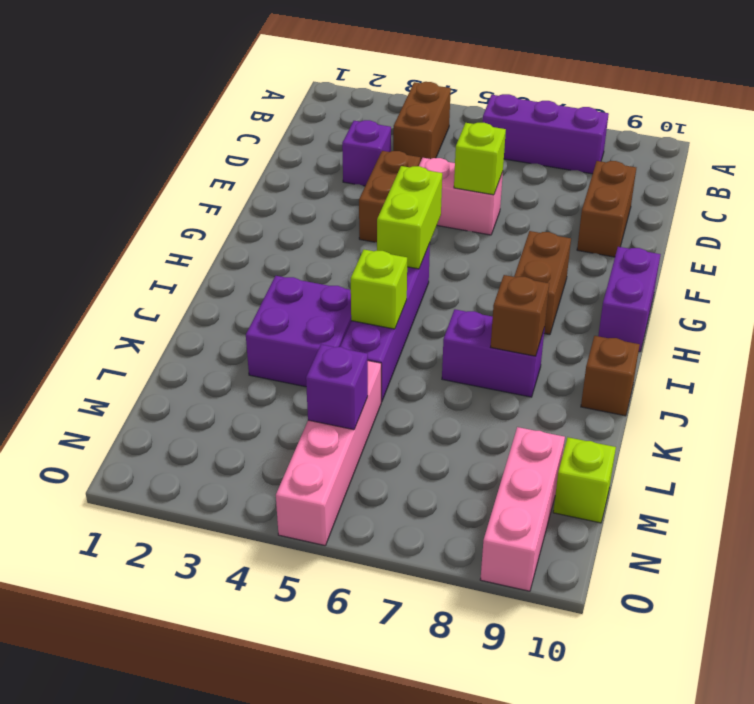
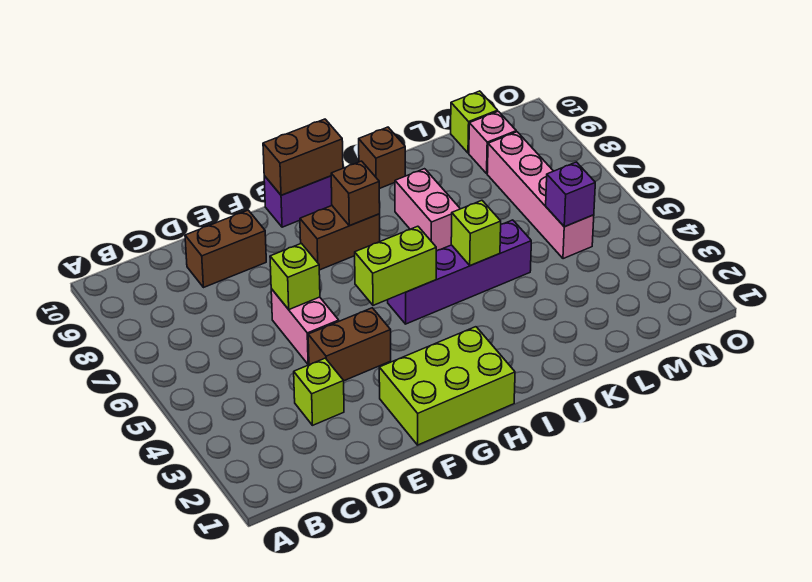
brown 1x2 brick [393,82,451,162] -> brown 1x2 brick moved to [263,119,343,195]
purple 1x3 brick [483,94,609,174] -> none
purple 1x1 brick [342,120,391,186] -> lime 1x1 brick [294,358,344,425]
none -> lime 2x3 brick [379,327,515,445]
purple 2x2 brick [246,276,351,387] -> none
purple 1x2 brick [442,309,545,397] -> pink 1x2 brick [395,169,460,251]
brown 1x1 brick [491,275,549,356] -> brown 1x1 brick moved to [331,161,380,226]
pink 1x4 brick [276,361,381,545] -> pink 1x4 brick turned to [487,132,594,259]
pink 1x3 brick [480,427,565,591] -> pink 1x1 brick [469,111,516,173]

